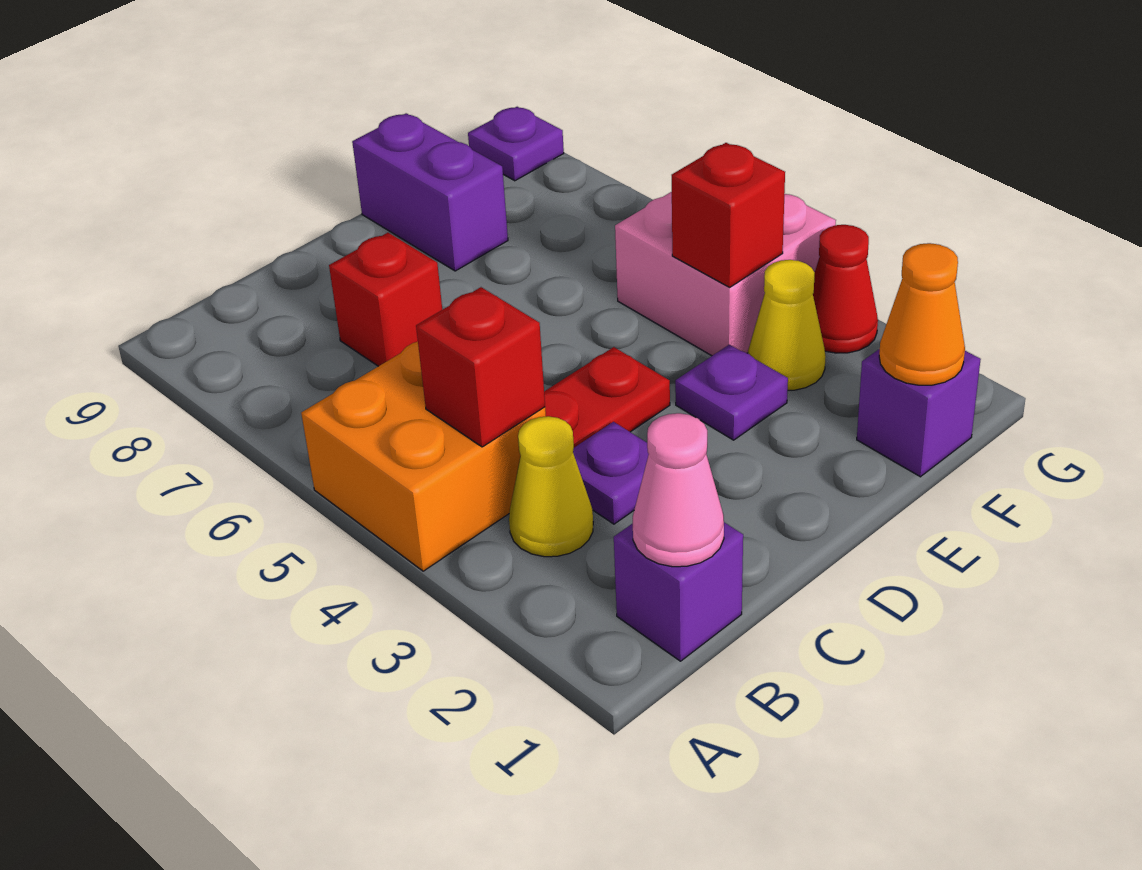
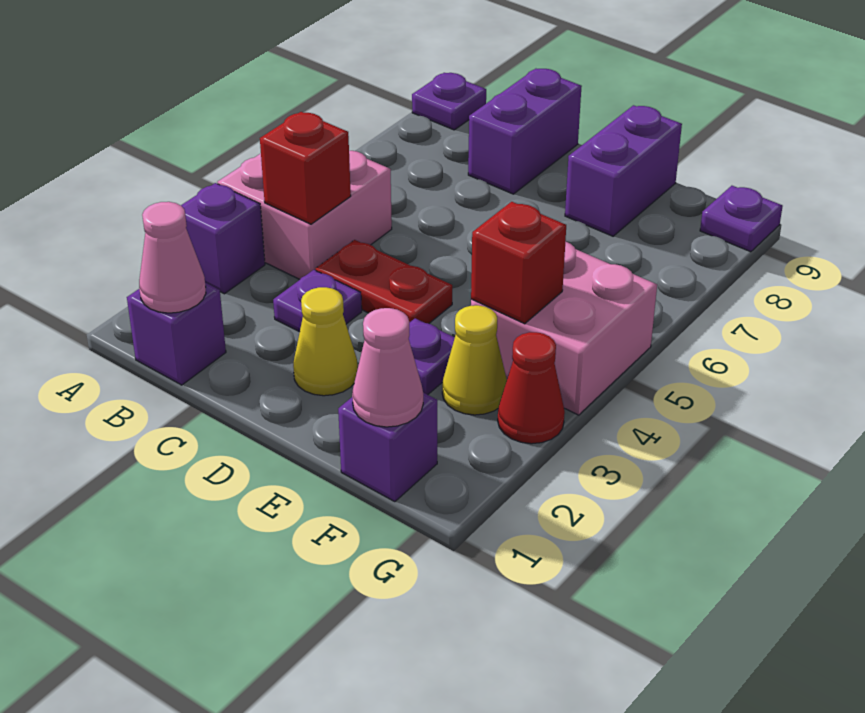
none -> purple 1x1 brick [181,183,265,294]
orange 2x2 brick [301,342,546,571] -> pink 2x2 brick [218,151,392,279]
none -> purple 1x1 plate [412,73,486,130]
yellow 1x1 cone [509,416,593,557] -> yellow 1x1 cone moved to [293,287,358,396]
red 1x1 brick [329,233,442,366] -> none
none -> purple 1x2 brick [468,69,582,194]
orange 1x1 cone [879,243,965,385] -> pink 1x1 cone [352,308,423,427]

